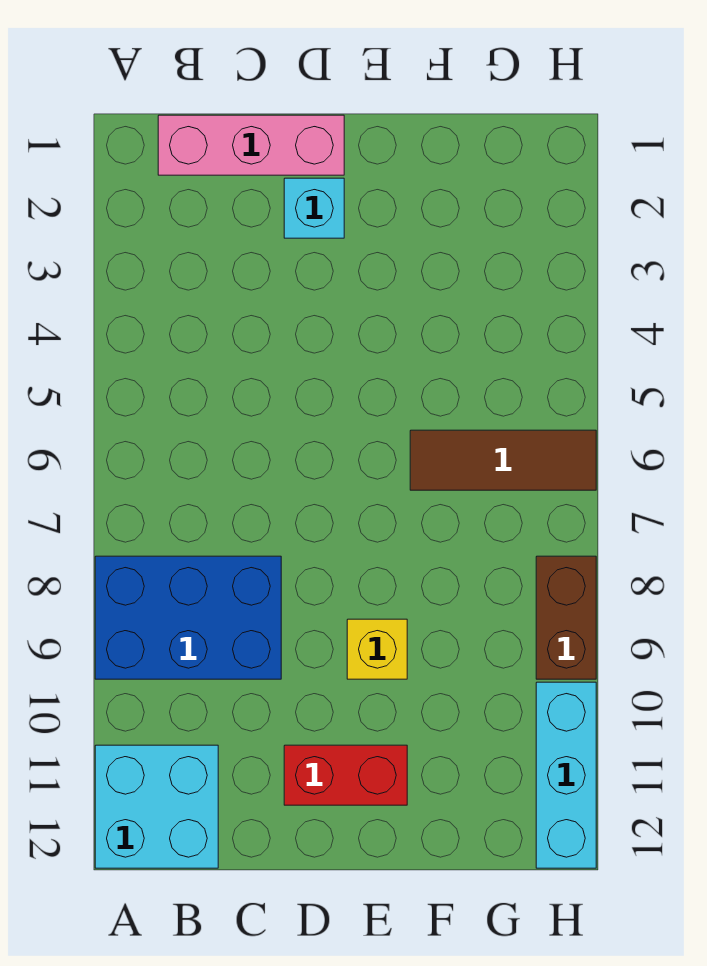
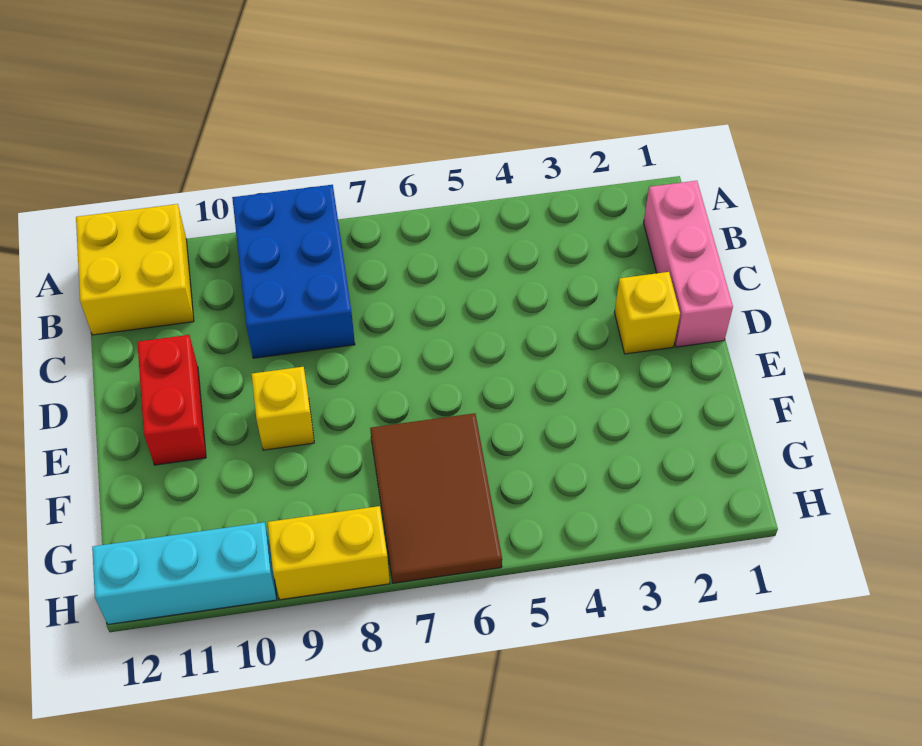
cyan 2x2 brick [95,745,218,868] -> yellow 2x2 brick [76,204,194,335]
cyan 1x1 brick [284,178,344,238] -> yellow 1x1 brick [614,272,680,354]
brown 1x3 tile [410,430,596,490] -> brown 2x3 tile [370,413,502,583]
brown 1x2 brick [536,556,596,679] -> yellow 1x2 brick [268,506,390,600]

